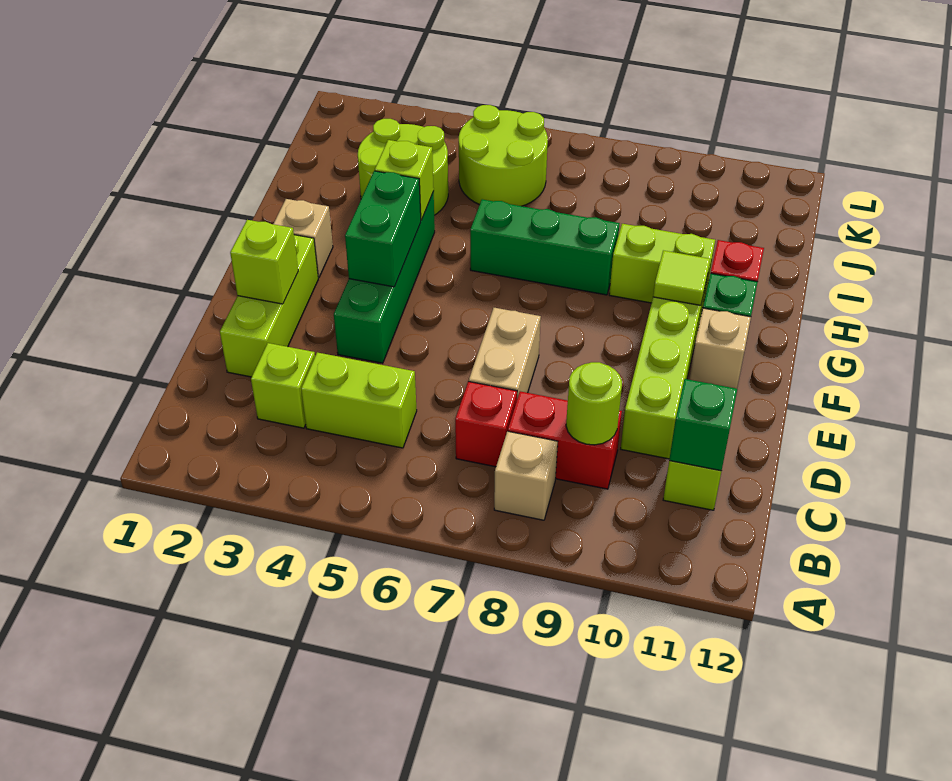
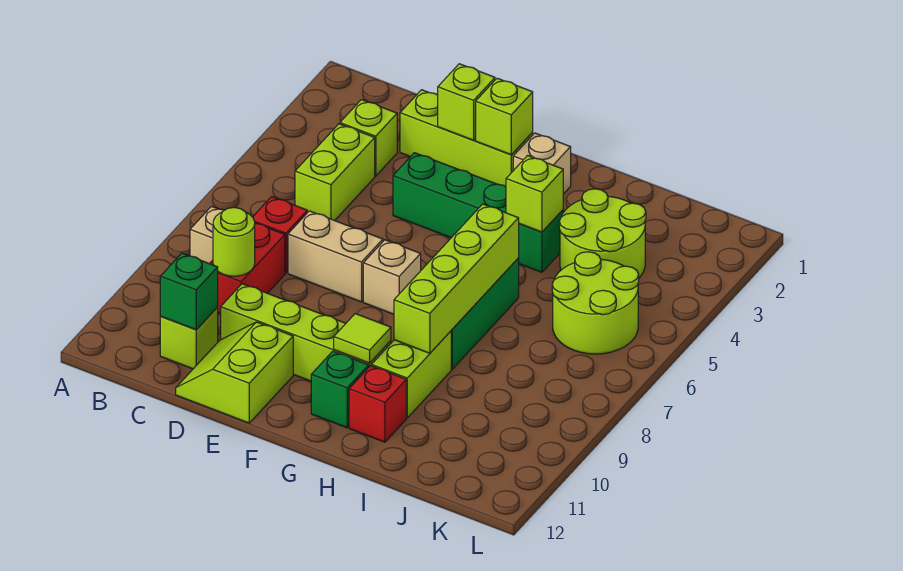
none -> lime 2x2 slope [176,322,293,423]
none -> lime 1x1 brick [476,78,533,154]
green 1x2 brick [345,171,421,287] -> none
tan 1x1 brick [689,308,751,389] -> tan 1x1 brick moved to [363,240,421,314]
none -> lime 1x4 brick [394,204,519,353]

